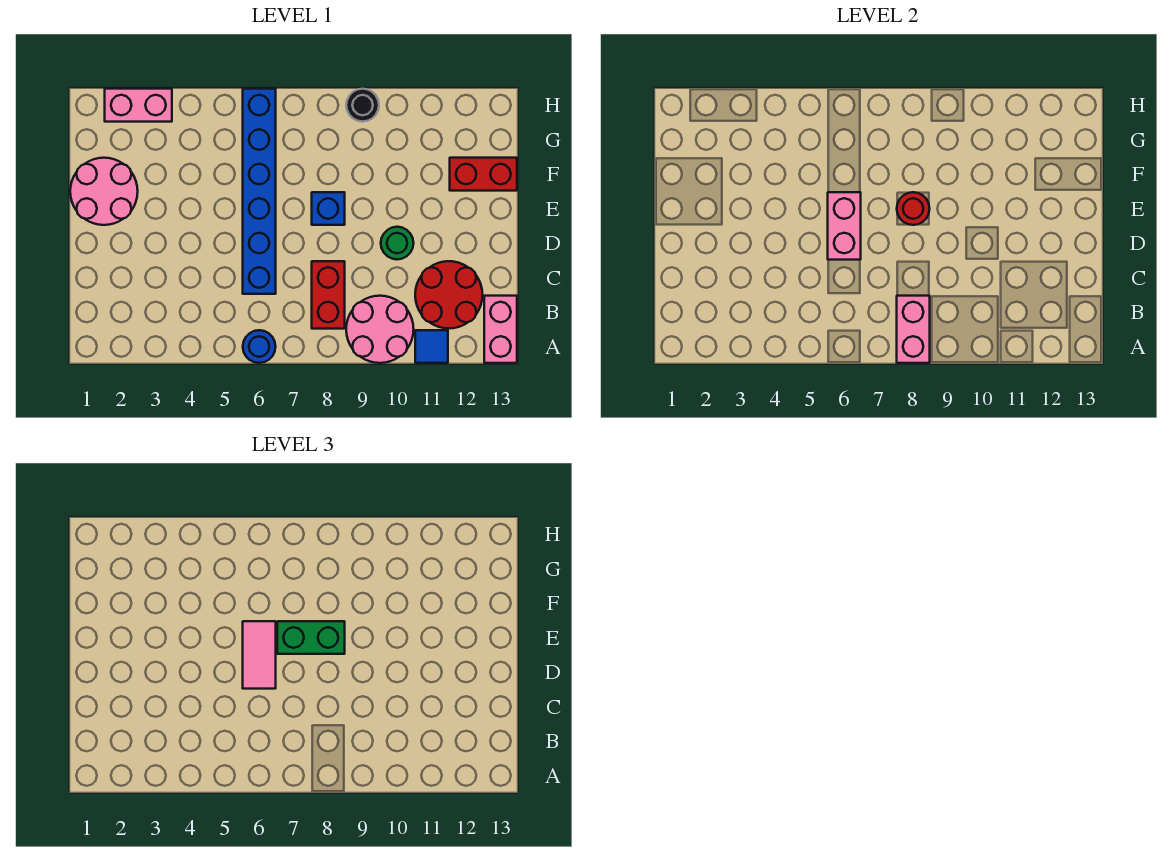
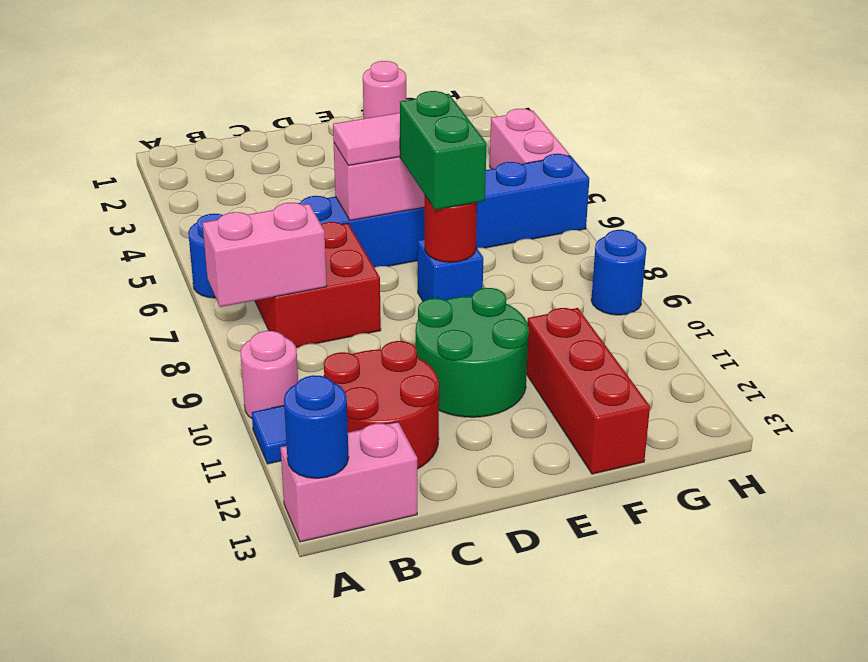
pink 2x2 round brick [346,296,414,363] -> pink 1x1 round brick [240,331,298,418]
none -> blue 1x1 round brick [284,375,349,478]
red 1x2 brick [312,261,345,329] -> red 2x2 brick [255,222,381,348]
green 1x1 round brick [381,227,414,259] -> green 2x2 round brick [416,288,529,417]
pink 2x2 round brick [70,158,138,225] -> pink 1x1 round brick [363,61,406,118]
red 1x2 brick [450,158,517,191] -> red 1x3 brick [527,308,650,474]
pink 1x2 brick [105,89,172,122] -> pink 1x2 brick moved to [490,109,570,169]
black 1x1 round brick [346,89,379,122] -> blue 1x1 round brick [591,230,646,315]

